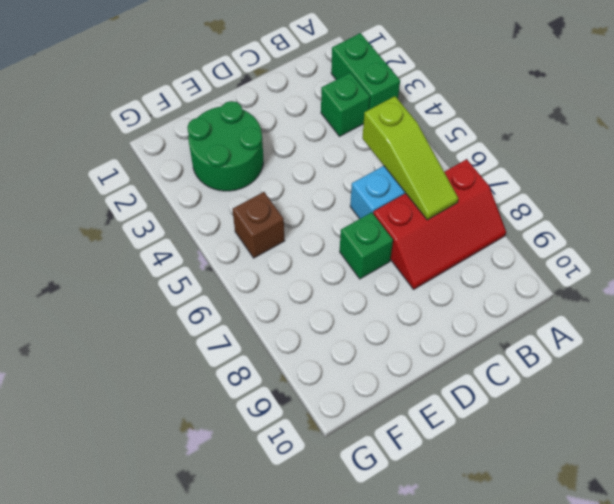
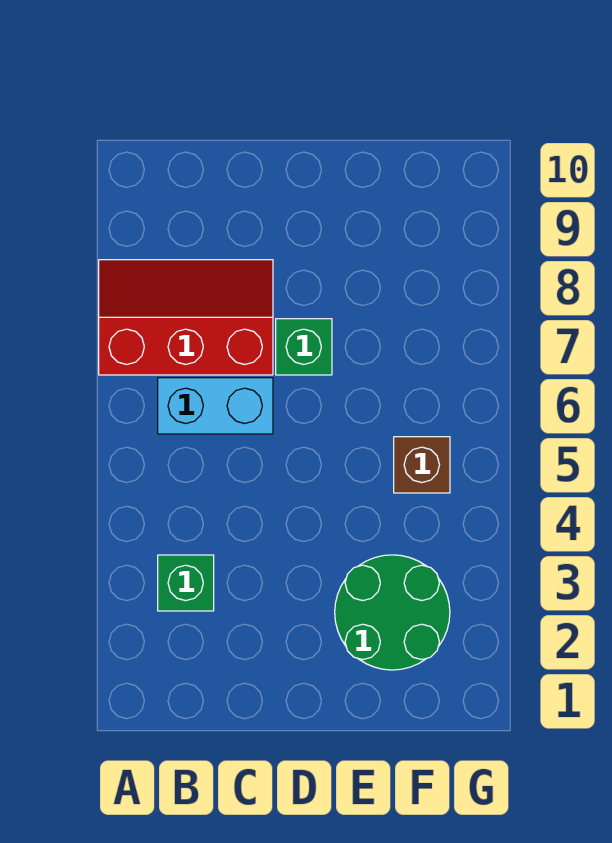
green 1x2 brick [331,33,400,110] -> none
lime 1x3 slope [362,96,458,220] -> none

